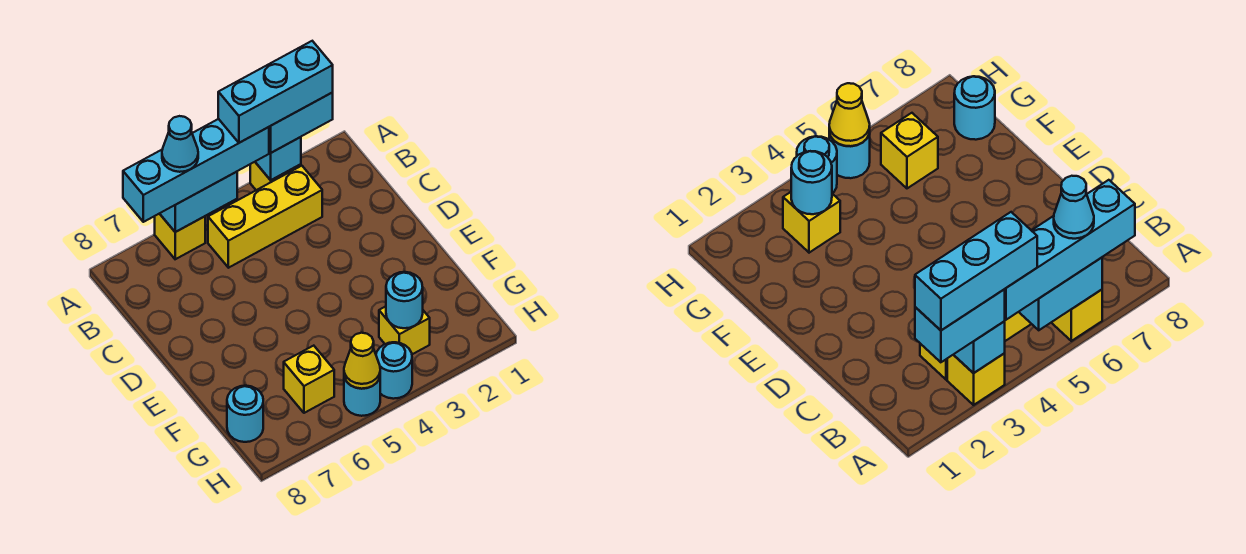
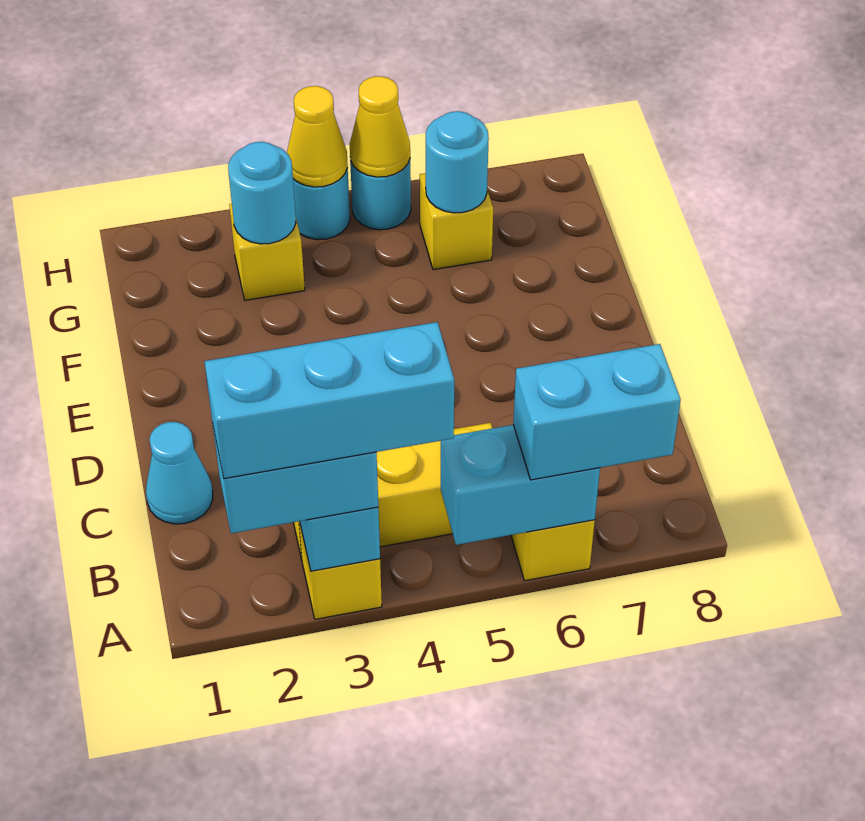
cyan 1x4 brick [123,119,269,222] -> cyan 1x2 brick [513,344,681,480]
cyan 1x1 cone [162,116,198,172] -> cyan 1x1 cone moved to [146,422,213,524]
cyan 1x1 round brick [227,386,263,442] -> cyan 1x1 round brick moved to [426,111,489,213]
none -> yellow 1x1 cone [287,86,348,187]

